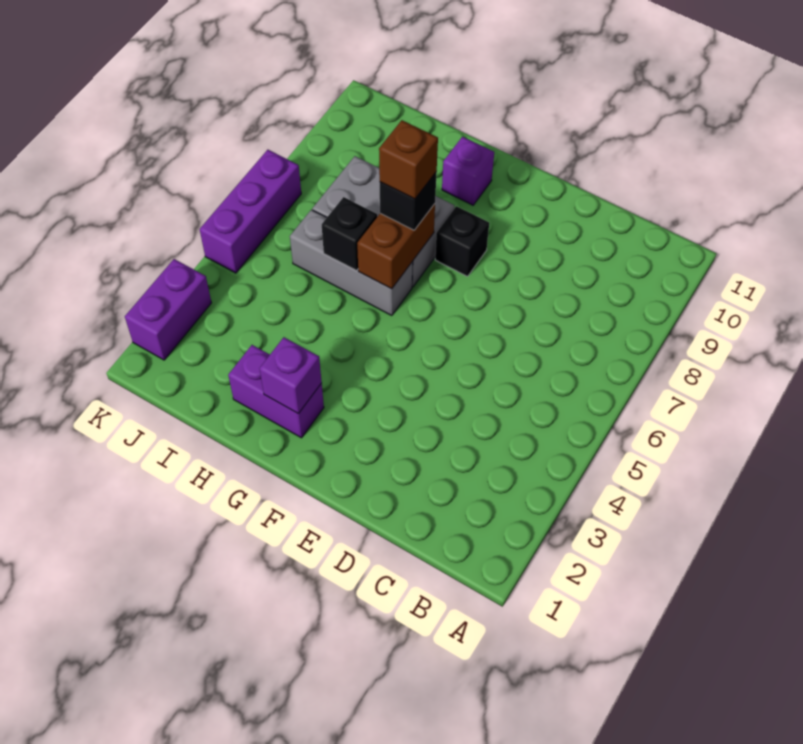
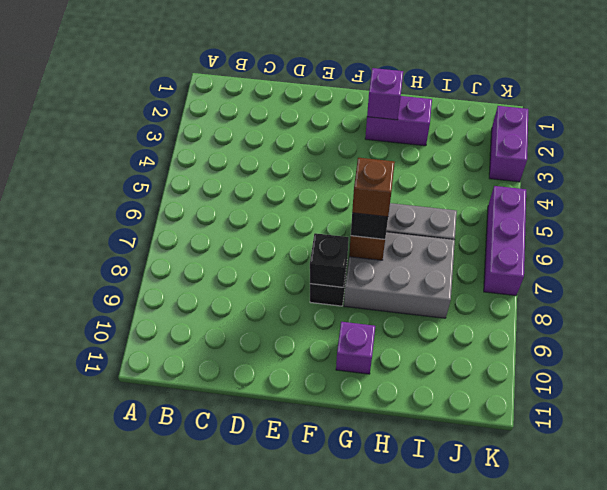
black 1x1 brick [322,197,377,271] -> black 1x1 brick moved to [310,233,349,287]

